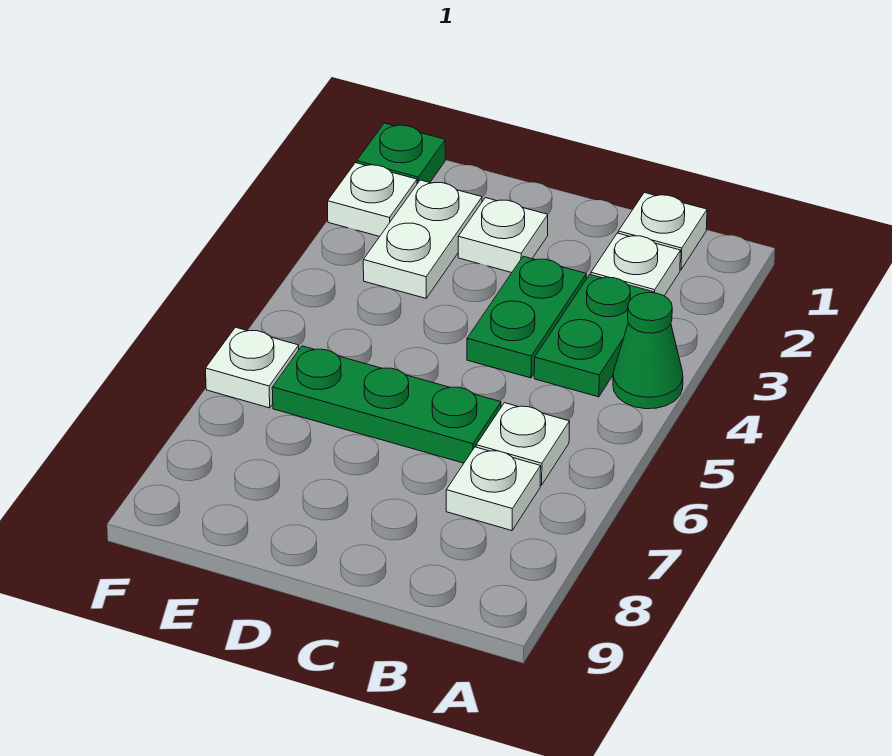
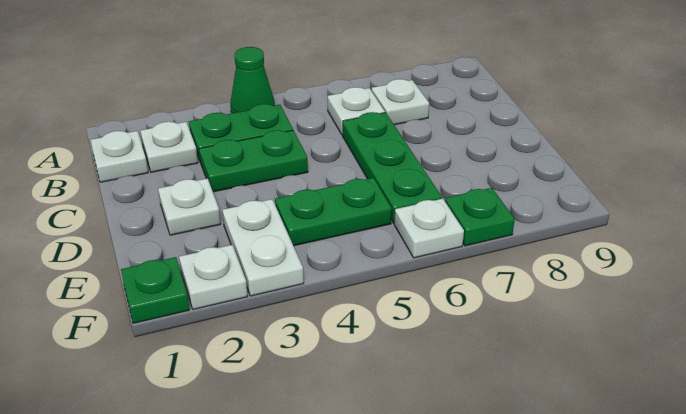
white 1x2 plate [363,180,482,298] -> white 1x2 plate turned to [222,199,304,296]
none -> green 1x2 plate [275,178,392,246]
none -> green 1x1 plate [445,188,515,246]

